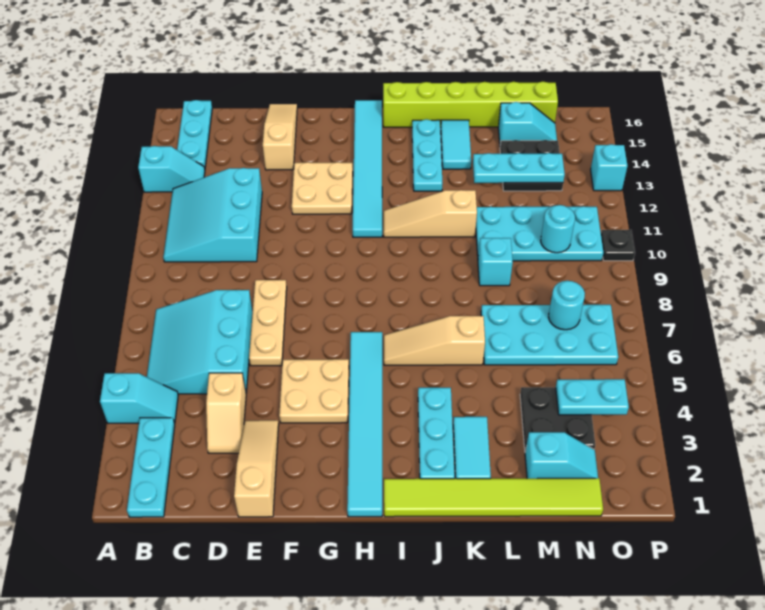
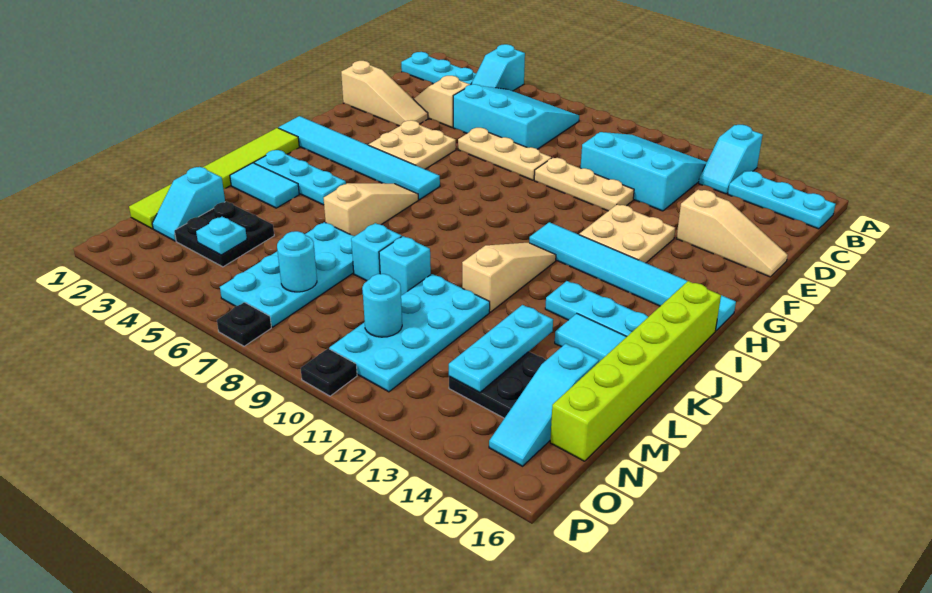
none -> tan 1x3 plate [534,158,634,211]
cyan 1x2 slope [498,102,557,144] -> cyan 1x3 slope [489,344,599,466]
cyan 1x2 plate [556,379,629,415] -> cyan 1x1 plate [196,217,247,255]
none -> black 1x1 plate [217,302,271,346]
cyan 1x1 brick [591,144,628,191] -> cyan 1x1 brick moved to [351,223,402,281]

